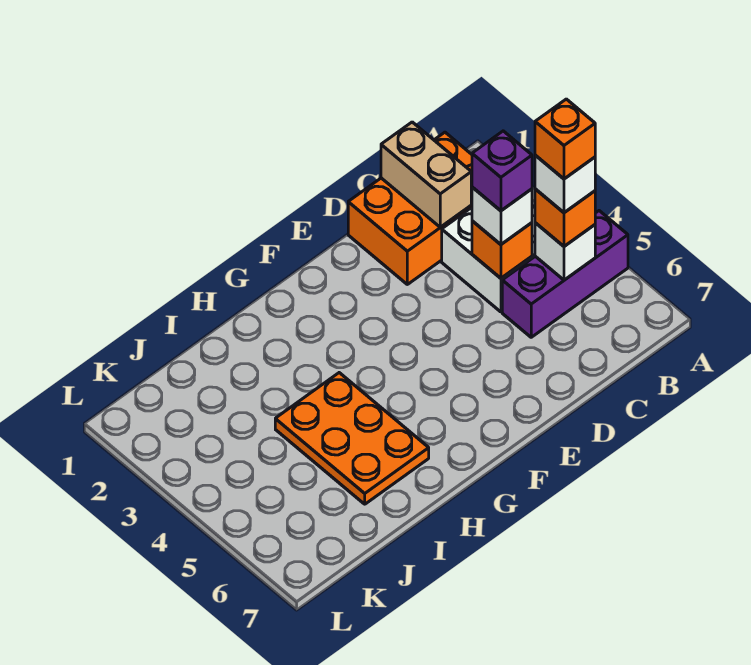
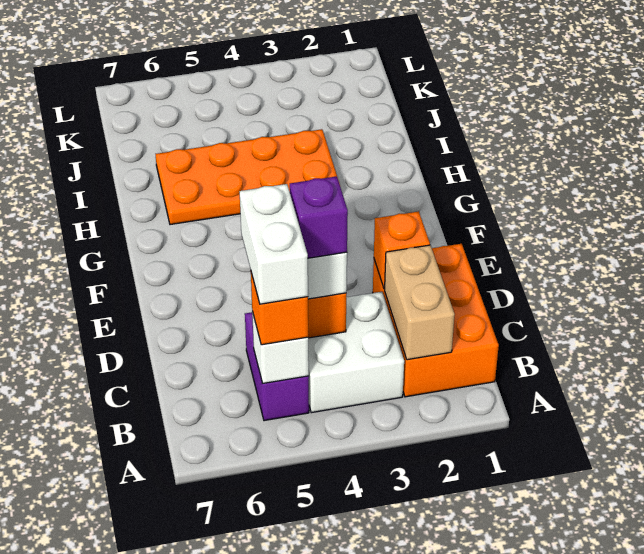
purple 1x3 brick [502,211,628,337] -> purple 1x2 brick [245,312,309,421]
white 1x1 brick [535,155,595,213] -> white 1x2 brick [240,184,308,304]
orange 1x1 brick [535,99,595,179] -> orange 1x1 brick moved to [374,211,430,289]
tan 1x2 brick [381,122,471,227] -> tan 1x2 brick turned to [385,245,455,360]
orange 2x3 plate [275,373,429,504] -> orange 2x4 plate [156,129,338,225]

